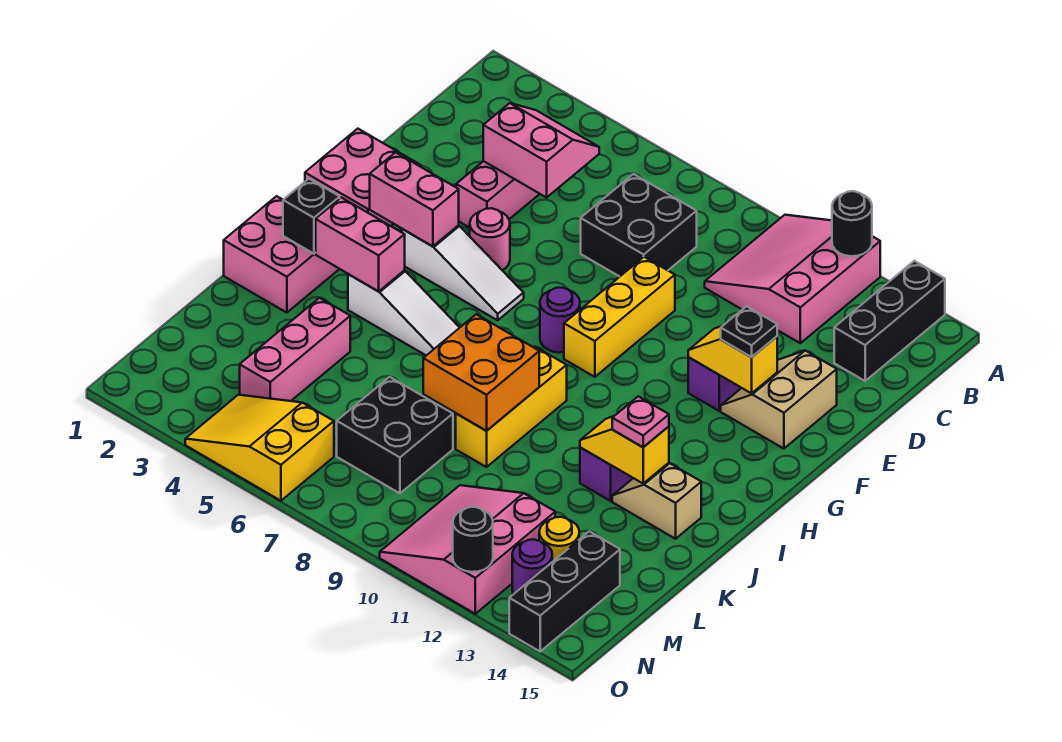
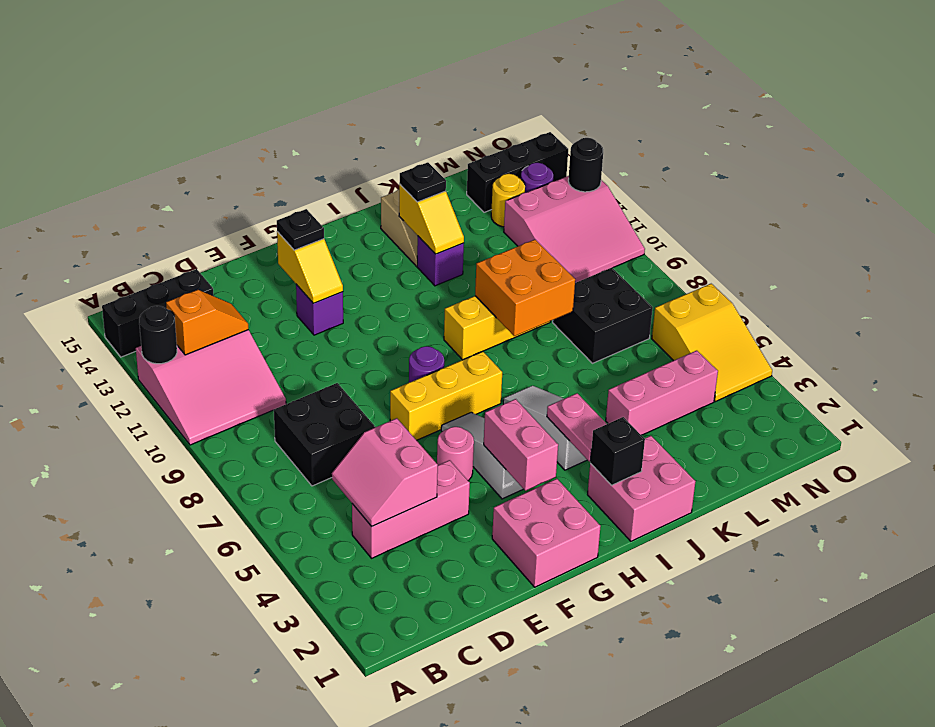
none -> orange 1x2 slope [166,290,248,355]
yellow 1x3 brick [564,257,675,377] -> yellow 1x3 brick moved to [390,351,502,440]
tan 2x2 slope [721,351,837,449] -> none
pink 1x2 brick [316,197,405,291] -> pink 1x2 plate [547,393,606,461]
pink 1x1 plate [612,396,669,447] -> black 1x1 plate [399,162,446,202]

